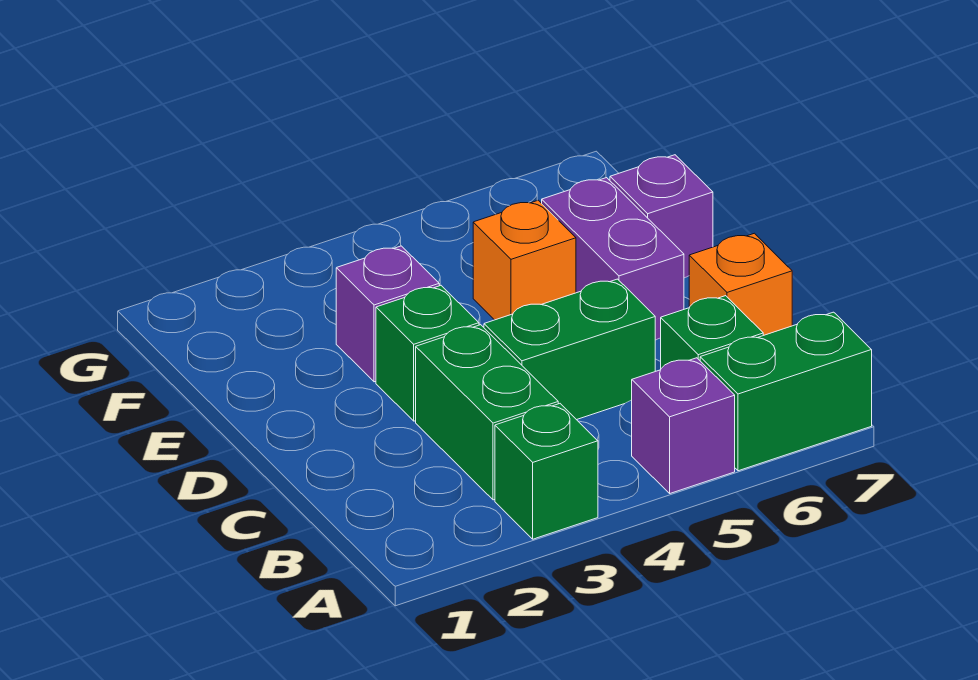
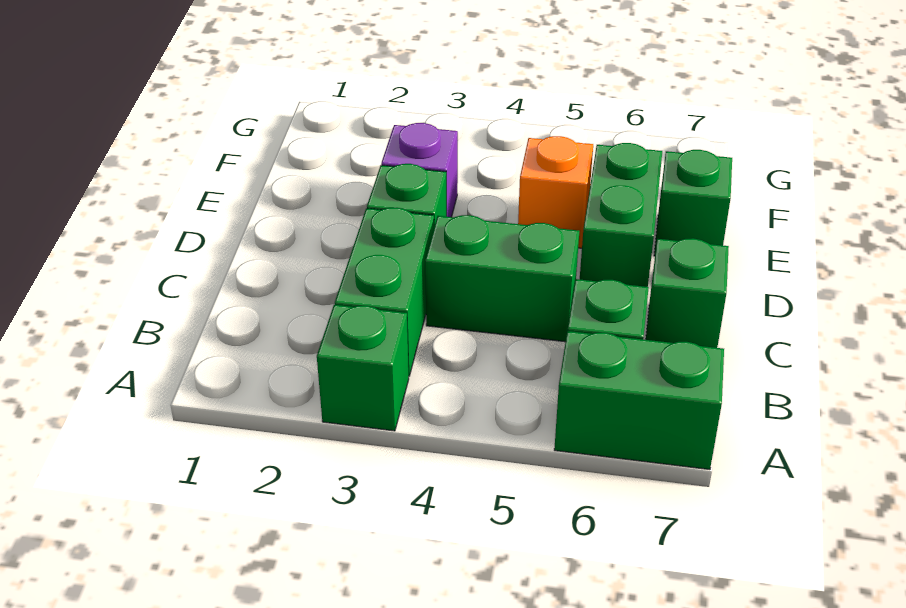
purple 1x1 brick [632,358,735,493] -> none
orange 1x1 brick [689,233,792,335] -> green 1x1 brick [646,238,729,348]
purple 1x2 brick [542,178,684,340] -> green 1x2 brick [580,143,662,287]
purple 1x1 brick [610,155,713,278] -> green 1x1 brick [654,150,732,256]

